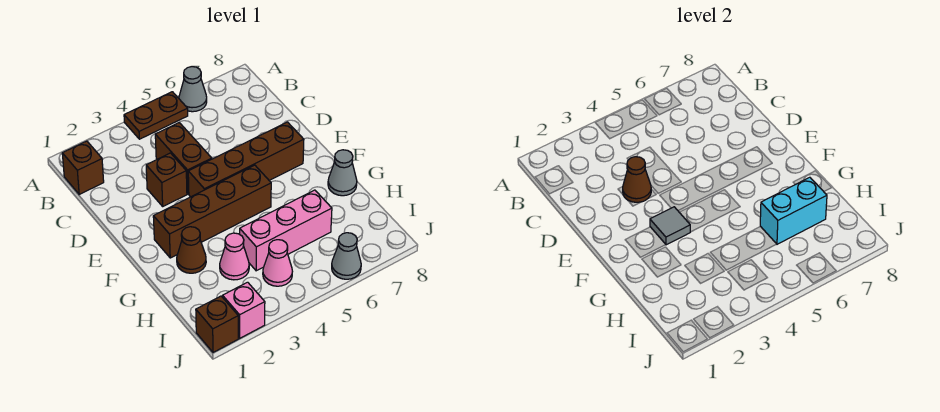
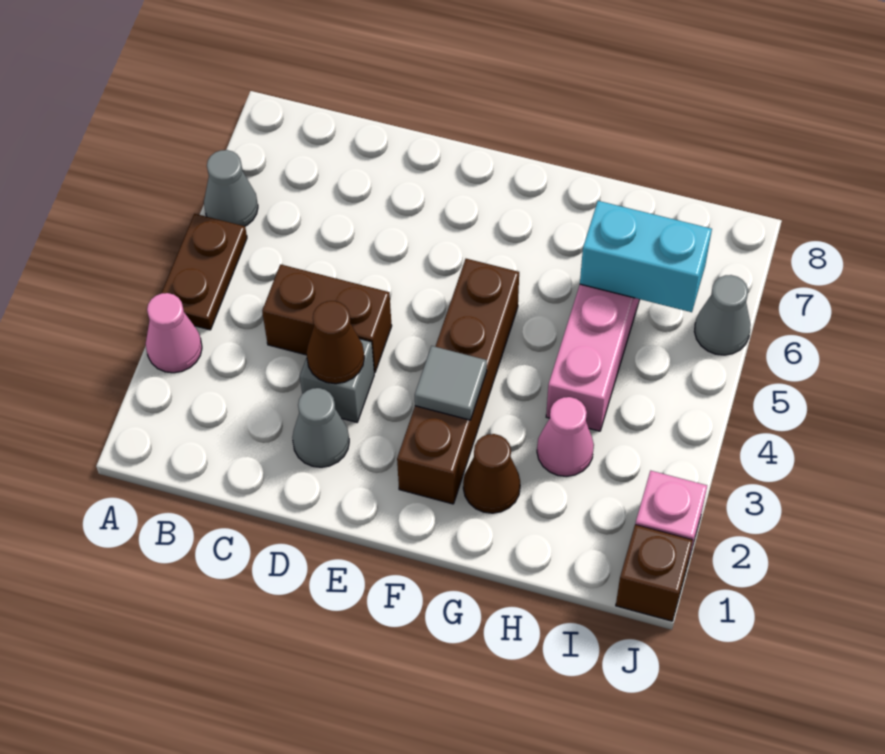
brown 1x1 brick [62,141,104,194] -> none
brown 1x1 brick [146,153,187,206] -> grey 1x1 brick [300,339,374,422]
brown 1x4 brick [188,122,304,197] -> none
grey 1x1 cone [328,150,357,196] -> grey 1x1 cone moved to [292,388,349,467]
cyan 1x2 brick [760,177,827,244] -> cyan 1x2 brick turned to [580,201,712,312]
pink 1x1 cone [263,240,292,286] -> pink 1x1 cone moved to [146,293,202,373]

